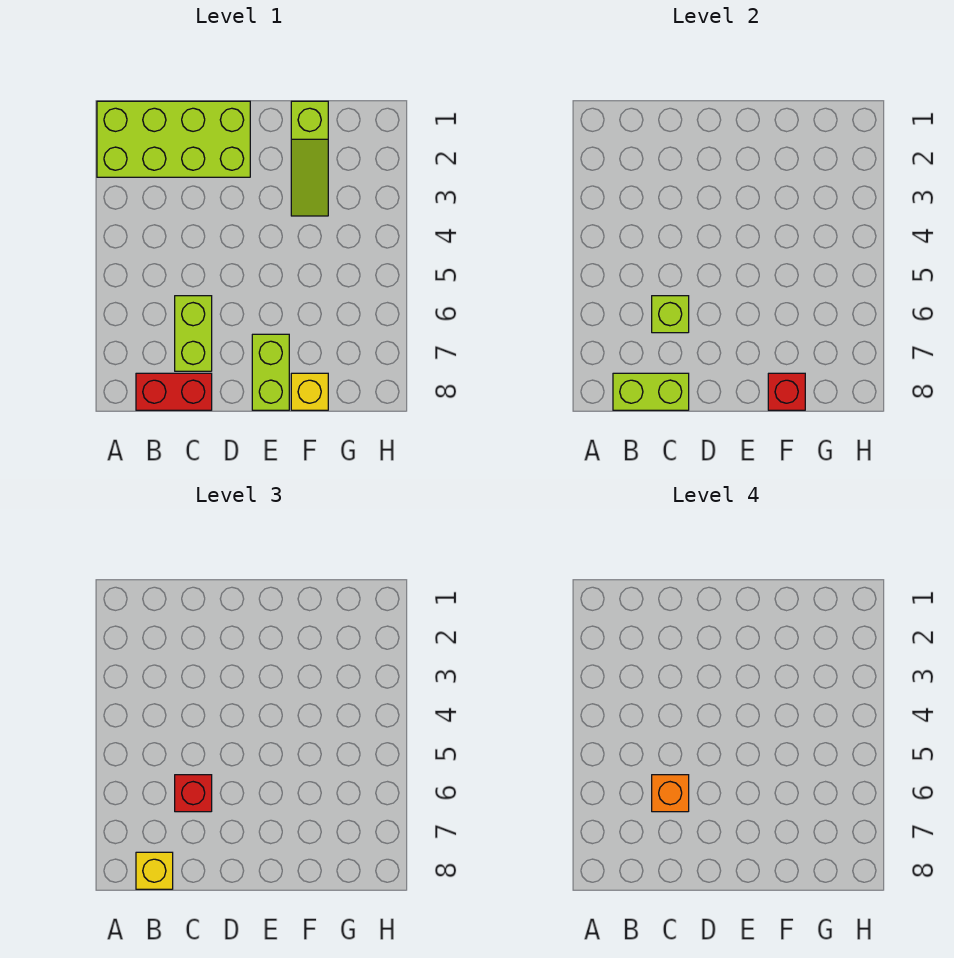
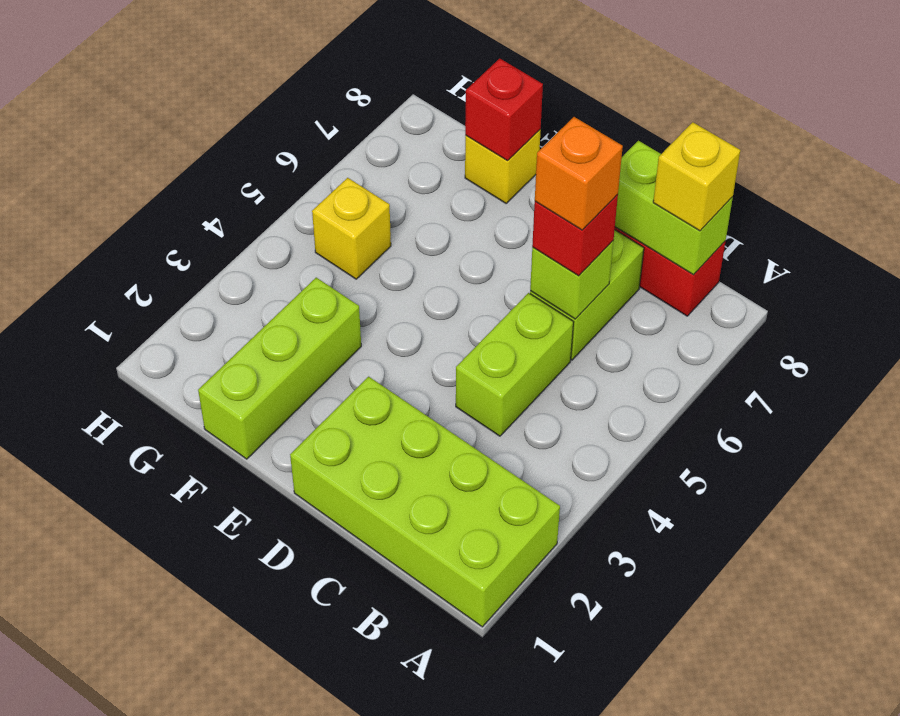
lime 1x2 brick [252,334,289,410] -> lime 1x2 brick moved to [456,293,573,436]
lime 1x3 slope [291,101,328,216] -> lime 1x3 brick [198,278,361,459]
none -> yellow 1x1 brick [312,178,391,279]

